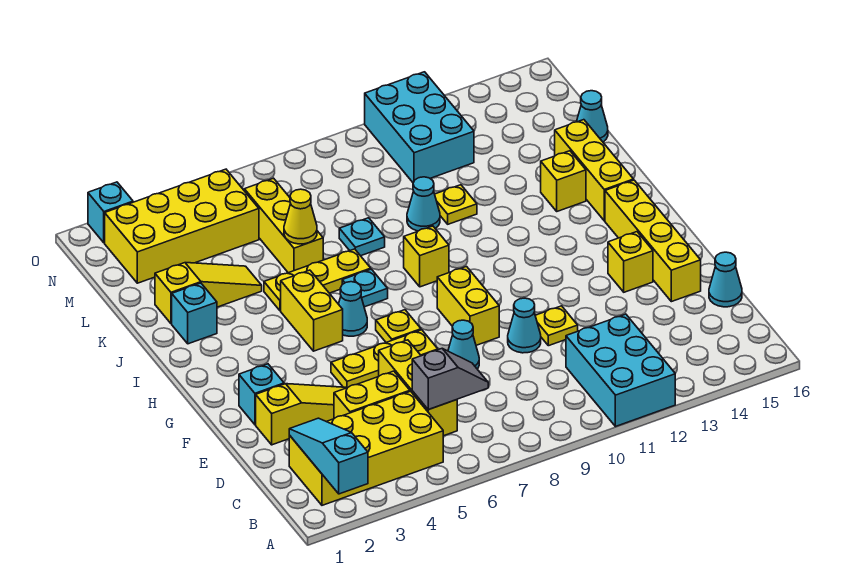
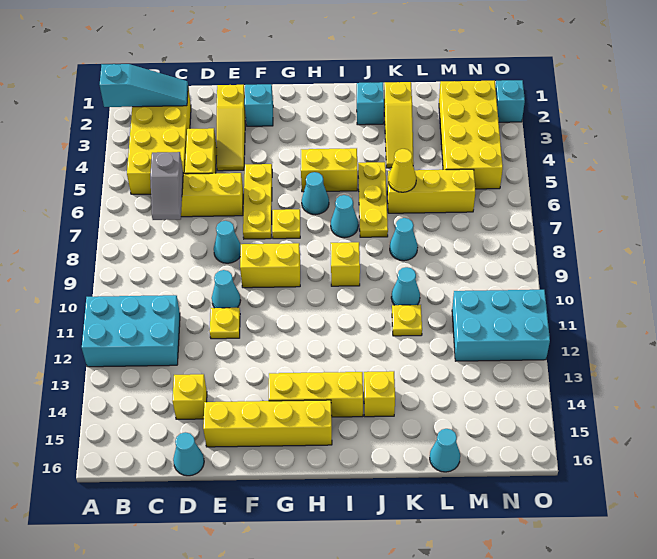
yellow 1x1 brick [608,232,653,292] -> yellow 1x1 brick moved to [172,374,207,419]
cyan 1x1 plate [342,269,388,307] -> cyan 1x1 cone [331,195,358,238]
yellow 1x3 brick [555,120,634,221] -> yellow 1x3 brick moved to [269,372,363,417]
cyan 1x1 plate [339,218,385,256] -> cyan 1x1 cone [390,218,418,261]

